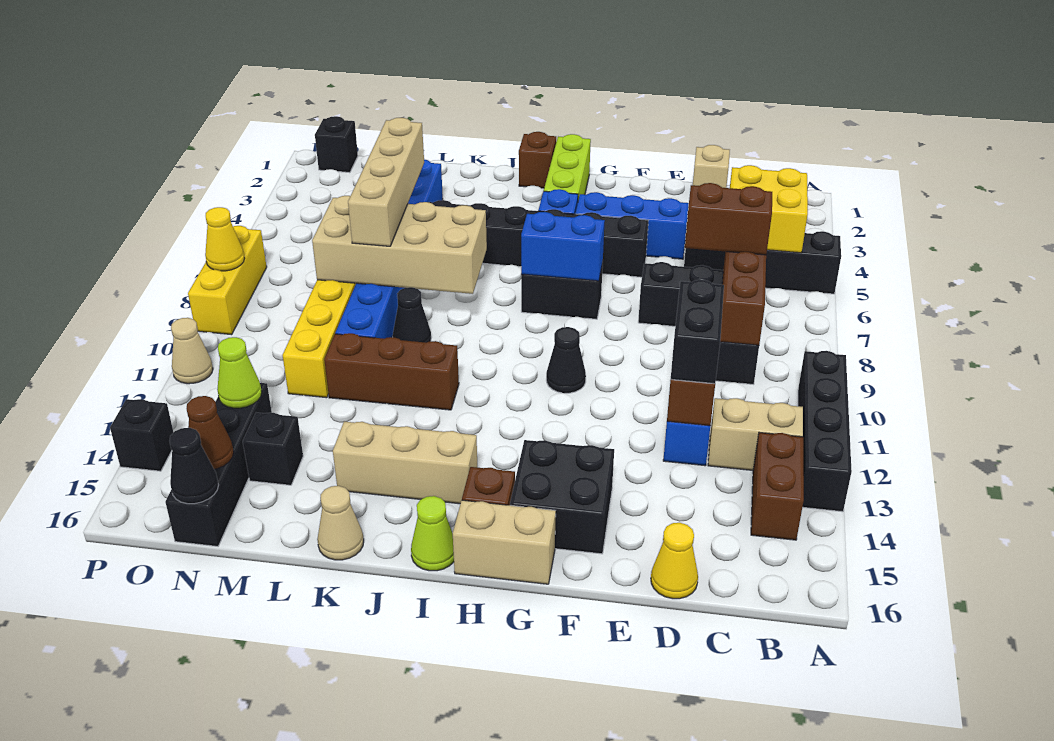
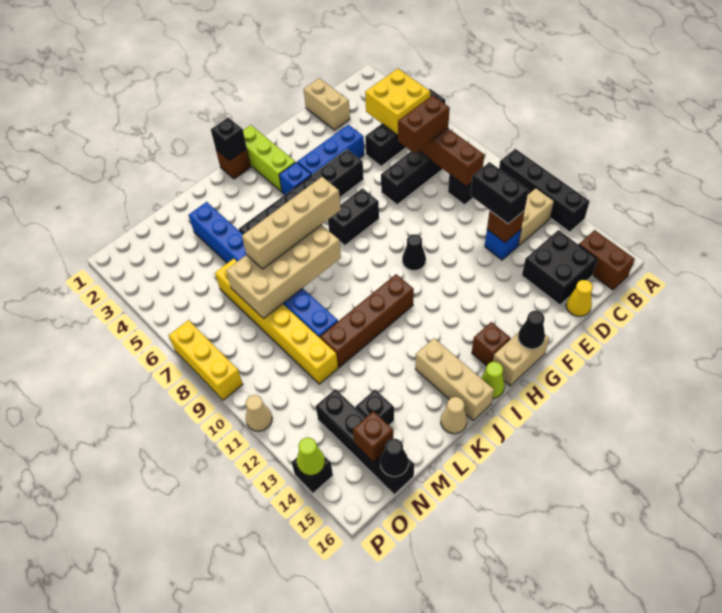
brown 1x2 brick [751,433,804,540] -> brown 1x2 brick moved to [579,230,635,290]
tan 1x1 brick [693,145,730,188] -> tan 1x2 brick [303,78,350,130]
black 2x2 brick [510,440,614,554] -> black 2x2 brick moved to [522,230,597,305]
blue 1x2 brick [521,212,605,281] -> none
tan 1x3 brick [333,422,478,504] -> tan 1x3 brick turned to [415,338,494,420]
brown 1x3 brick [324,333,459,410] -> brown 1x4 brick [320,274,414,367]
black 1x1 cone [393,287,431,343] -> black 1x1 cone moved to [518,311,545,349]
tan 1x4 brick [348,118,424,246] -> tan 1x4 brick turned to [242,177,341,269]
lime 1x1 cone [217,337,262,408] -> lime 1x1 cone moved to [297,438,325,475]
brown 1x1 cone [186,396,234,469] -> brown 1x1 brick [353,411,393,462]
black 1x1 brick [315,116,358,173] -> black 1x1 brick moved to [211,117,247,161]
yellow 1x1 cone [205,207,244,271] -> none

